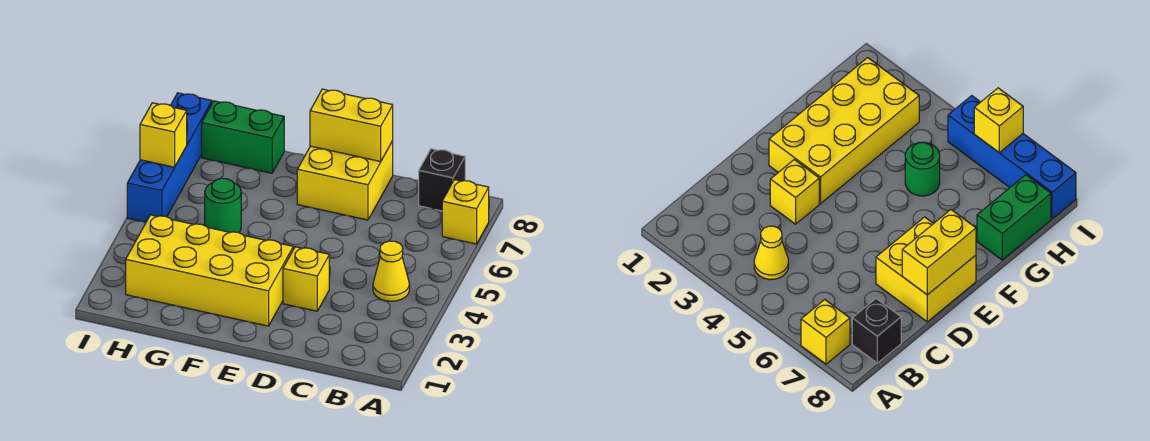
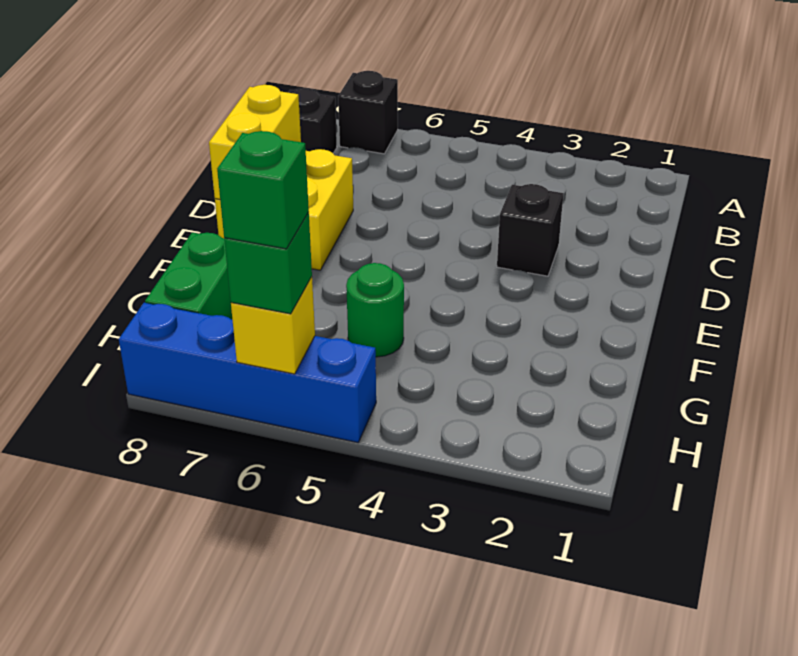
yellow 1x1 brick [442,180,489,244] -> black 1x1 brick [338,71,398,154]
yellow 1x1 cone [373,241,410,301] -> none
yellow 1x1 brick [283,247,329,311] -> black 1x1 brick [497,184,564,276]
yellow 2x4 brick [126,215,293,326] -> none
none -> green 1x1 brick [224,212,312,314]
none -> green 1x1 brick [217,131,309,249]

